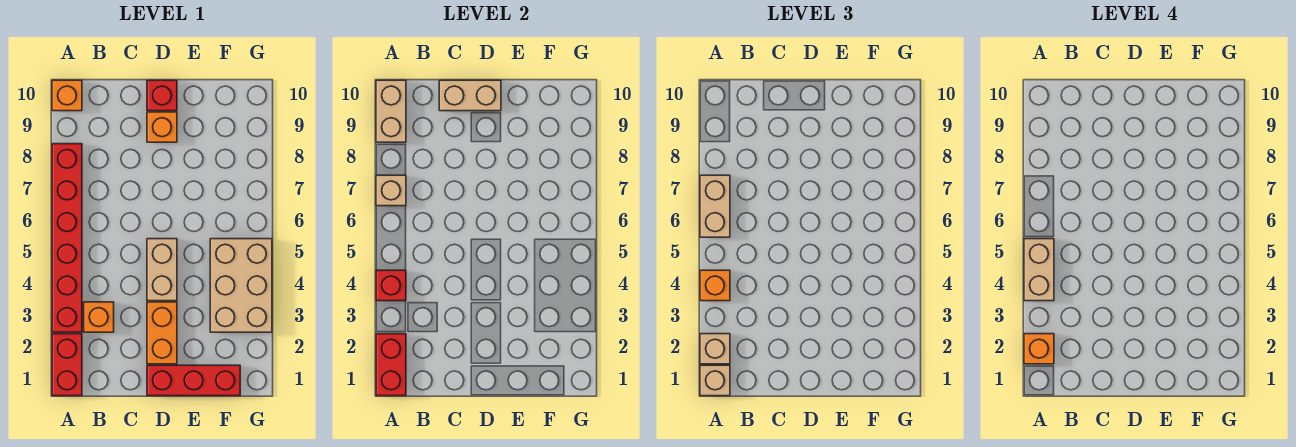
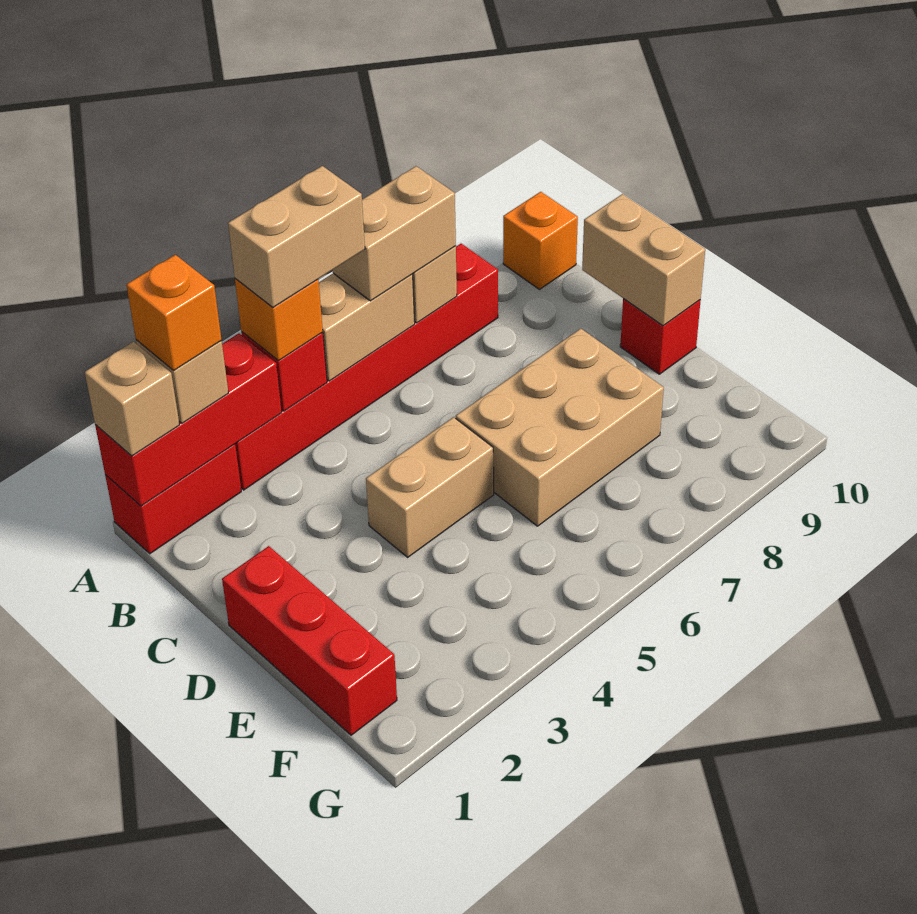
red 1x2 brick [376,334,406,396] -> red 1x3 brick [95,333,282,506]
tan 1x2 brick [376,80,406,142] -> tan 1x2 brick moved to [319,273,415,381]
orange 1x1 brick [84,302,114,332] -> none
orange 1x2 brick [147,302,177,364] -> none
orange 1x1 brick [147,112,177,142] -> none
tan 2x3 brick [210,239,272,332] -> tan 2x3 brick moved to [456,329,664,526]

